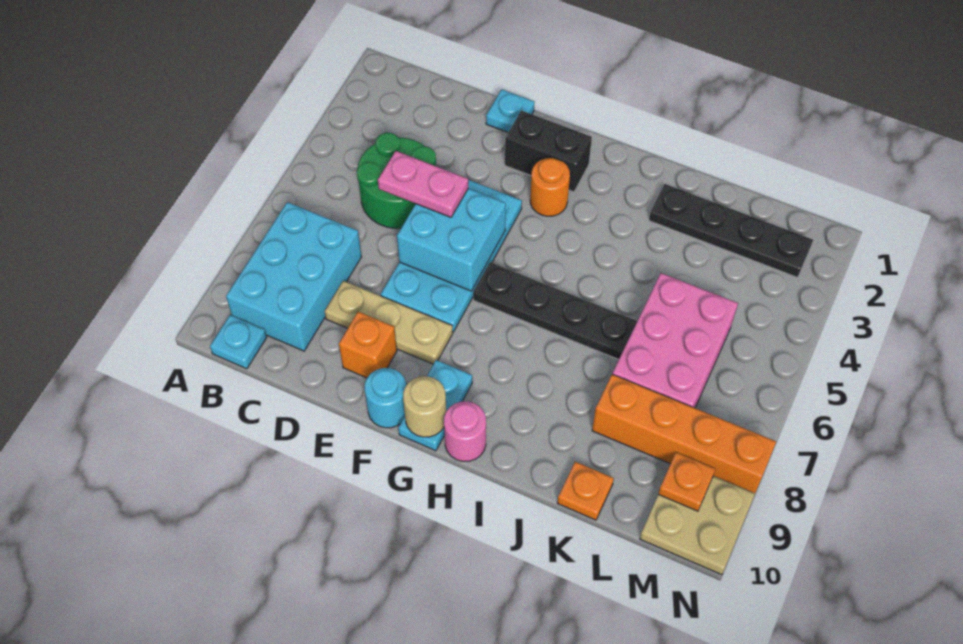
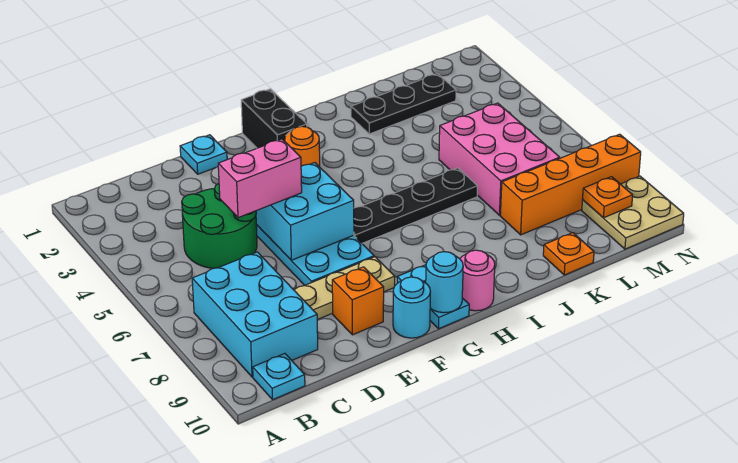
pink 1x2 plate [378,151,468,217] -> pink 1x2 brick [218,139,302,218]
black 1x2 brick [505,110,592,192] -> black 1x2 brick turned to [241,89,307,148]
tan 1x1 round brick [403,376,446,437] -> cyan 1x1 round brick [426,252,463,313]
black 1x4 plate [649,184,813,278] -> black 1x3 plate [351,74,456,134]

